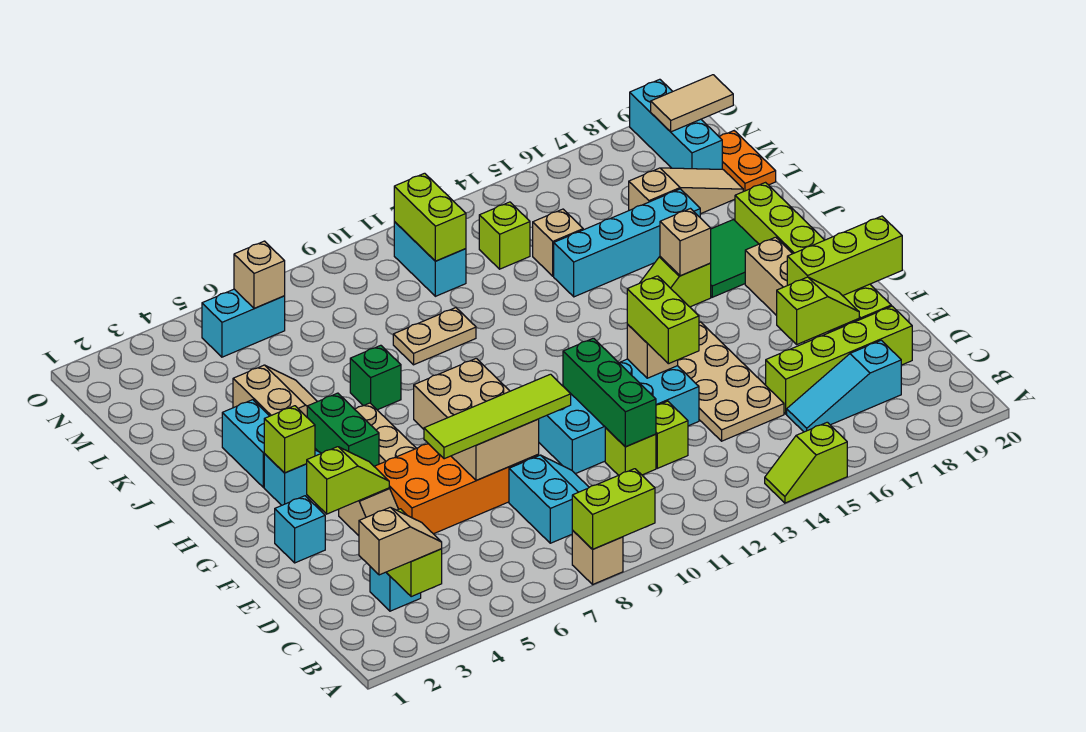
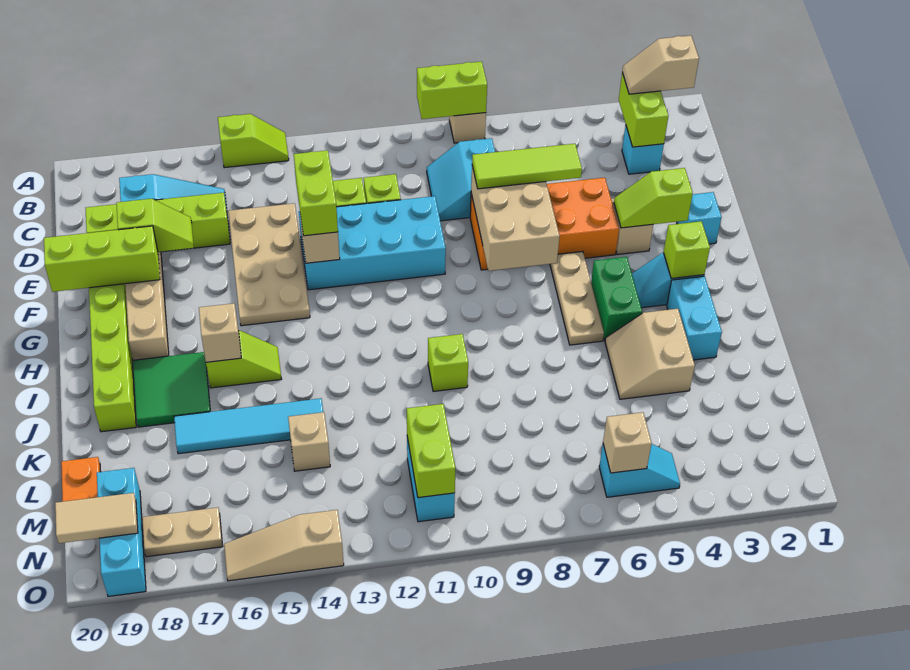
green 1x3 brick [563,338,656,447] -> none
lime 1x4 tile [424,374,571,459] -> lime 1x3 tile [472,144,582,189]
lime 1x2 slope [777,277,859,344] -> lime 1x2 slope turned to [116,199,194,252]
green 1x1 brick [350,345,401,410] -> none
tan 1x2 plate [393,308,476,365] -> tan 1x2 plate moved to [142,507,223,557]
cyan 1x4 brick [554,189,700,297] -> cyan 1x4 tile [174,398,323,454]
tan 1x3 slope [629,168,743,214] -> tan 1x3 slope moved to [224,510,344,581]
lime 1x1 brick [479,202,530,269] -> lime 1x1 brick moved to [428,334,468,391]
cyan 1x2 brick [202,289,285,357] -> cyan 1x2 slope [599,444,680,497]

